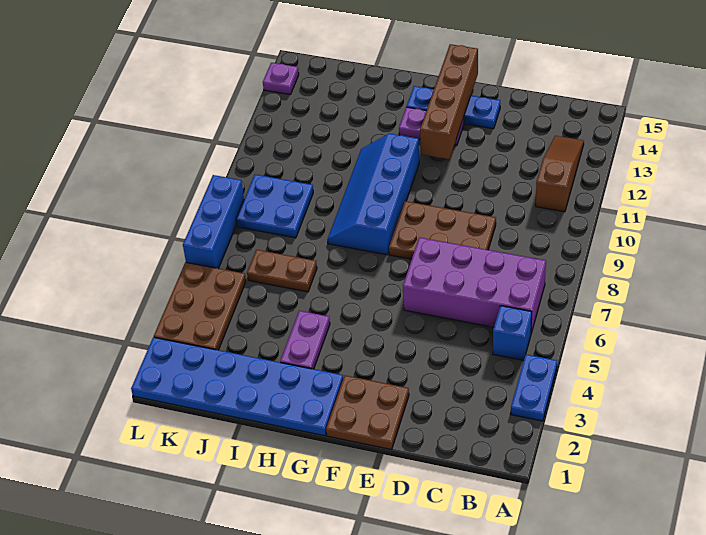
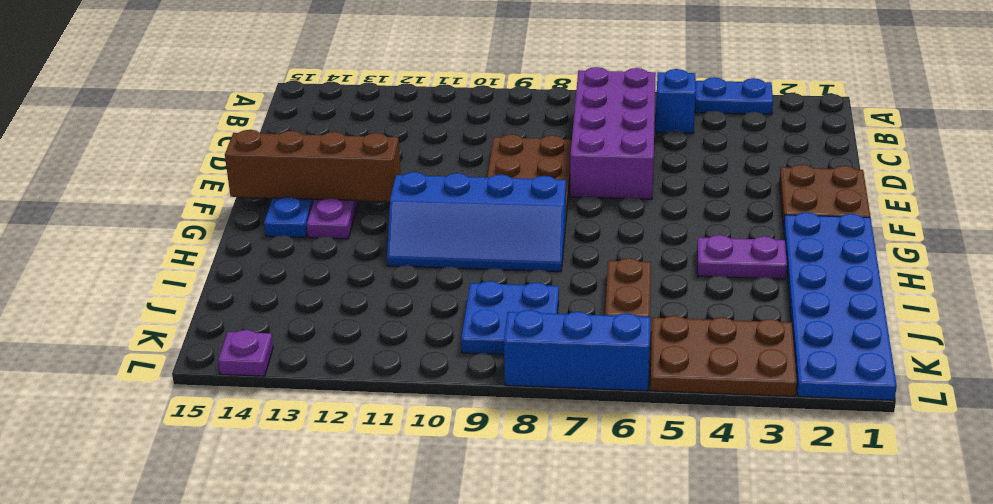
brown 1x3 slope [536,136,584,212] -> none

